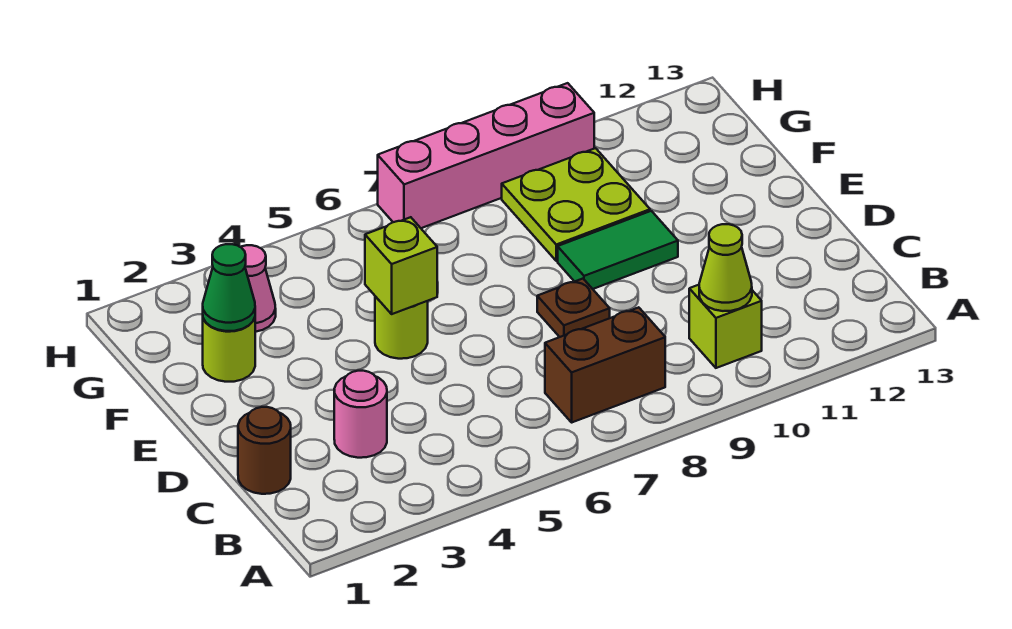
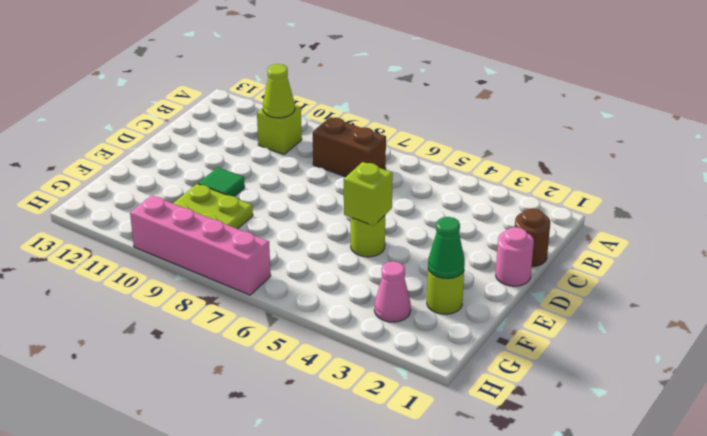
pink 1x1 round brick [334,371,387,458] -> pink 1x1 round brick moved to [496,227,534,286]
brown 1x1 plate [537,279,610,337] -> none
green 1x2 tile [558,211,678,289] -> green 1x1 tile [198,167,245,196]

